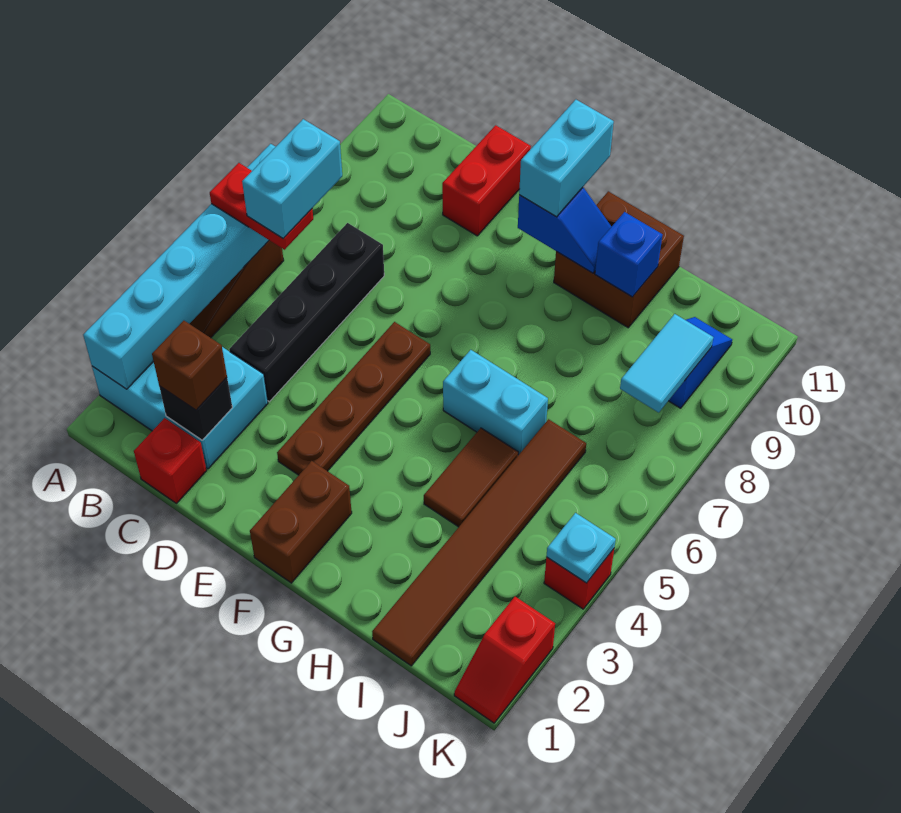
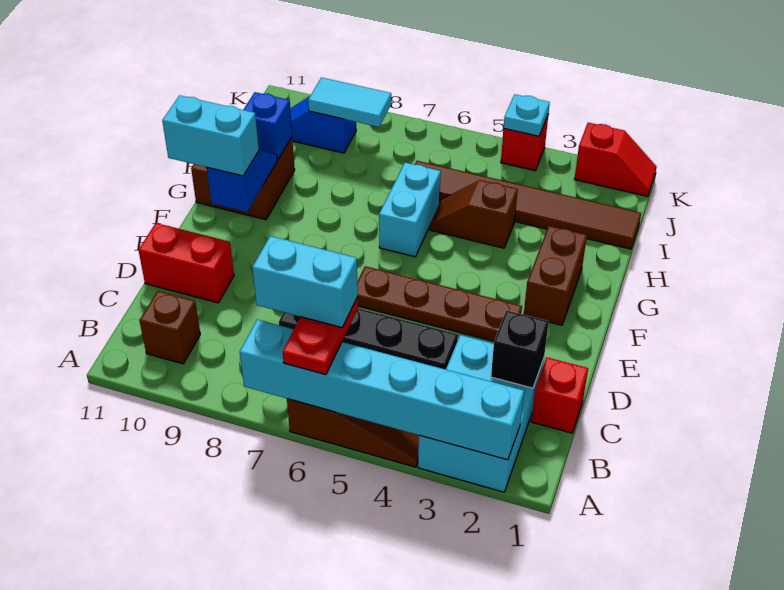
brown 1x1 brick [152,321,227,410] -> brown 1x1 brick moved to [139,291,200,364]
brown 1x2 brick [250,461,352,583] -> brown 1x2 brick turned to [524,226,587,325]
brown 1x2 tile [424,428,518,527] -> brown 1x2 slope [430,180,518,248]

